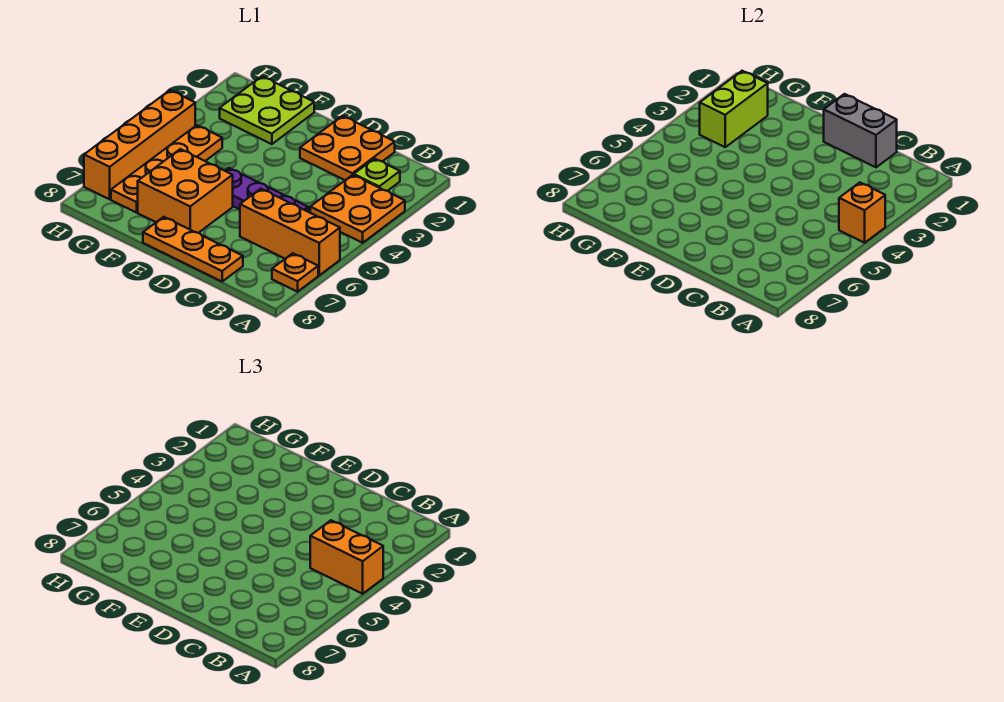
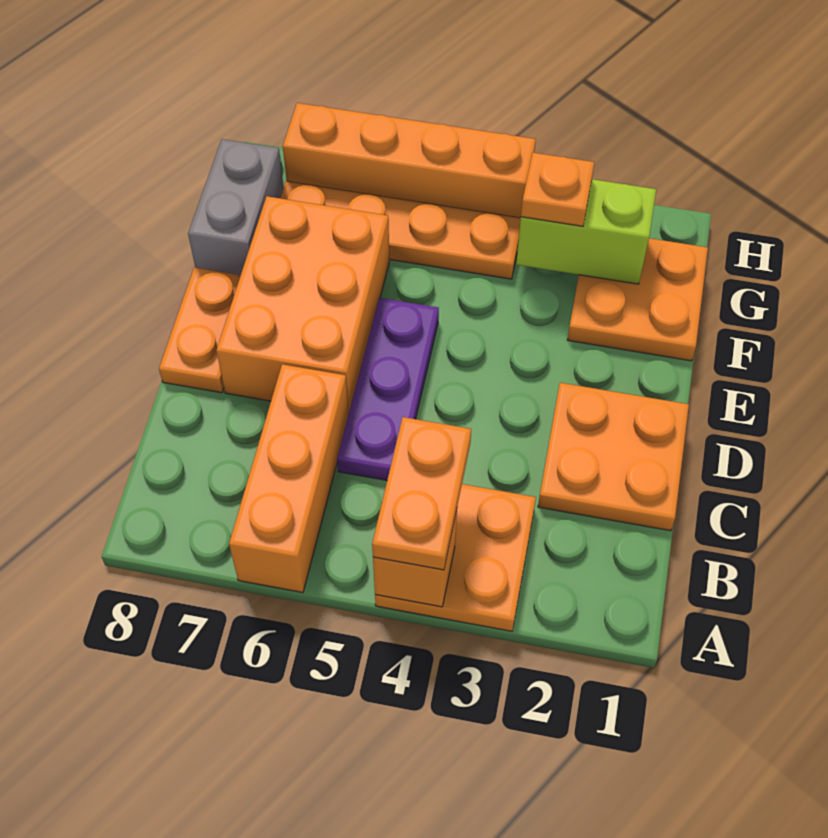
orange 1x2 brick [310,520,383,594] -> orange 1x2 plate [372,417,471,570]
orange 1x1 plate [272,253,318,292] -> orange 1x1 plate moved to [521,153,594,226]
lime 1x1 plate [354,159,400,191] -> none
grey 1x2 brick [824,94,897,167] -> grey 1x2 brick moved to [188,139,284,275]
orange 1x3 plate [143,217,243,281] -> orange 1x2 plate [159,267,241,393]
orange 2x2 brick [138,149,233,233] -> orange 2x3 brick [216,196,389,412]
lime 2x2 plate [220,76,314,144] -> orange 2x2 plate [567,238,708,361]

